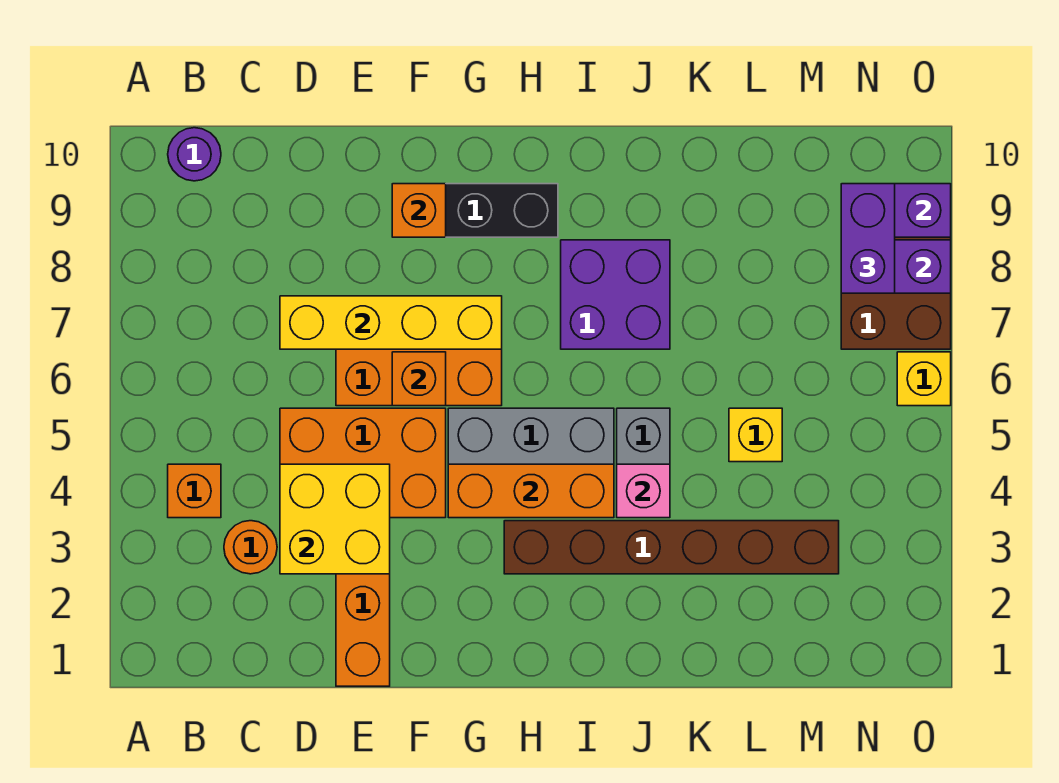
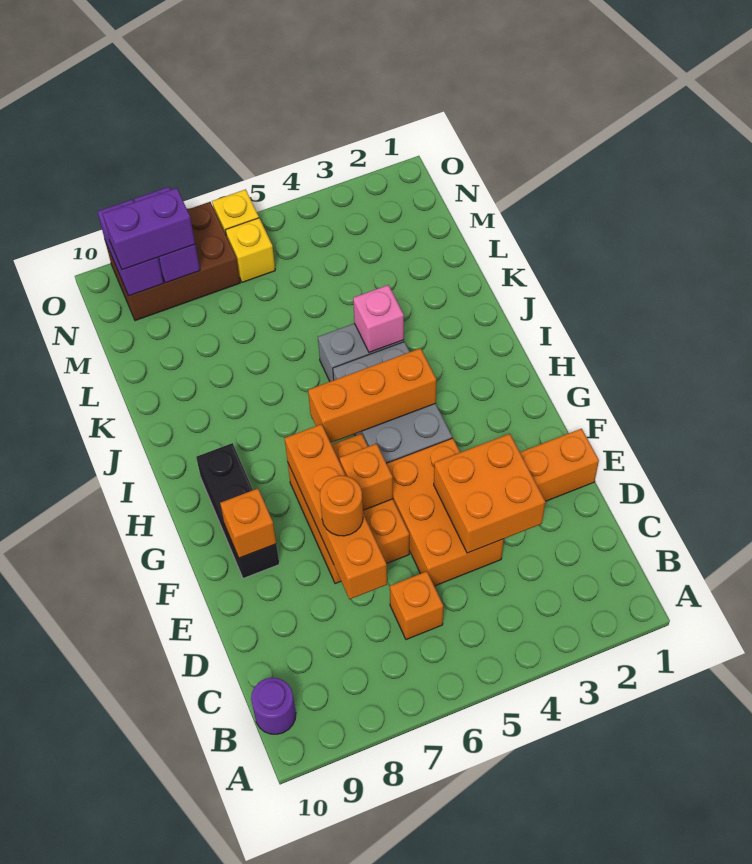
orange 1x1 brick [168,464,221,518] -> orange 1x1 brick moved to [390,571,443,640]
orange 1x1 round brick [224,521,277,574] -> orange 1x1 round brick moved to [320,476,363,536]
yellow 2x2 brick [280,464,390,574] -> orange 2x2 brick [434,434,545,553]
yellow 1x4 brick [280,296,502,349] -> orange 1x4 brick [285,424,387,599]
orange 1x3 brick [448,464,614,518] -> orange 1x3 brick turned to [308,348,436,443]
brown 1x6 brick [504,521,839,574] -> none
purple 2x2 brick [561,240,670,349] -> none
yellow 1x1 brick [729,408,782,462] -> yellow 1x1 brick moved to [226,218,275,282]

